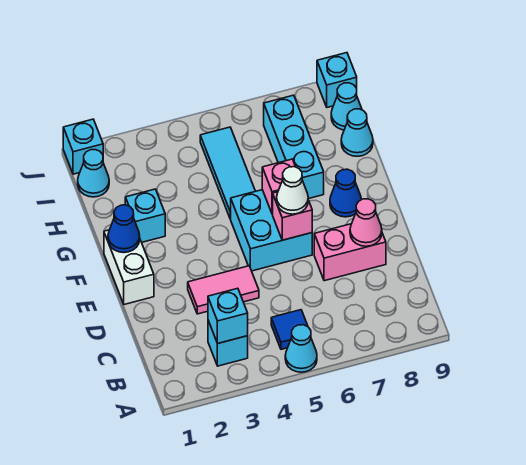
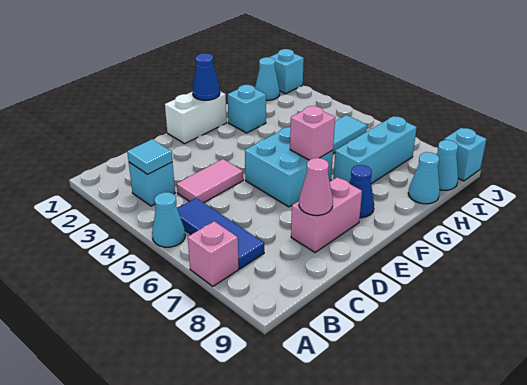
cyan 1x1 brick [208,288,248,344] -> cyan 1x1 tile [127,139,172,174]
blue 1x1 tile [271,310,308,349] -> blue 1x3 tile [177,198,264,269]
pink 1x2 tile [188,266,259,314] -> pink 1x2 tile turned to [177,159,243,203]
pink 1x2 brick [314,224,386,281] -> pink 1x2 brick turned to [291,177,362,252]
pink 1x1 brick [273,192,312,240] -> pink 1x1 brick moved to [188,221,239,286]
white 1x1 cone [277,167,308,214] -> none

